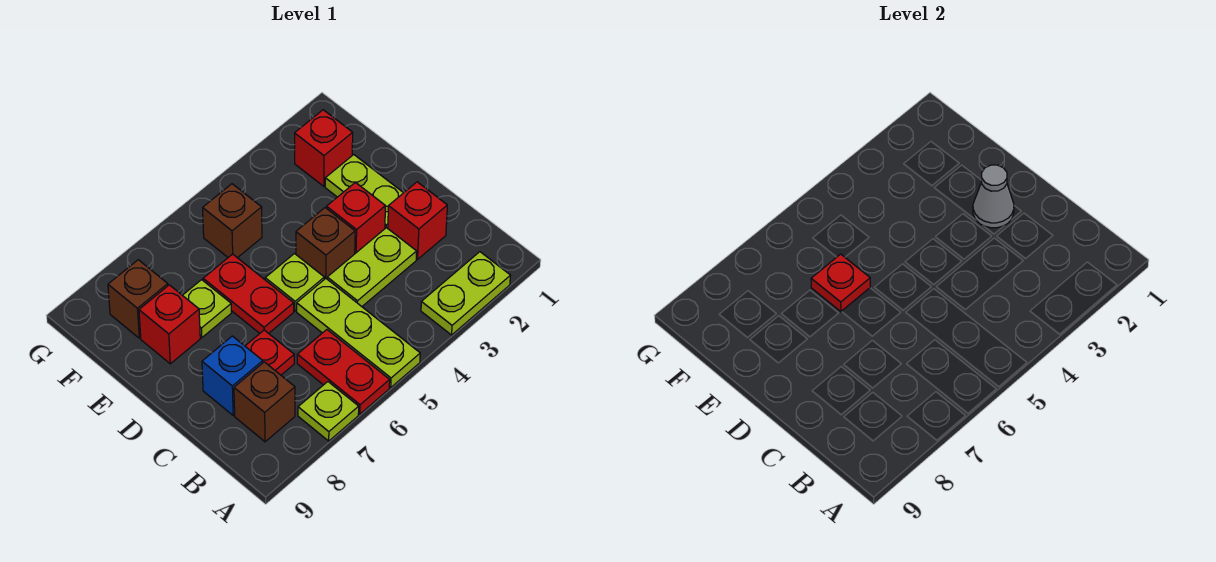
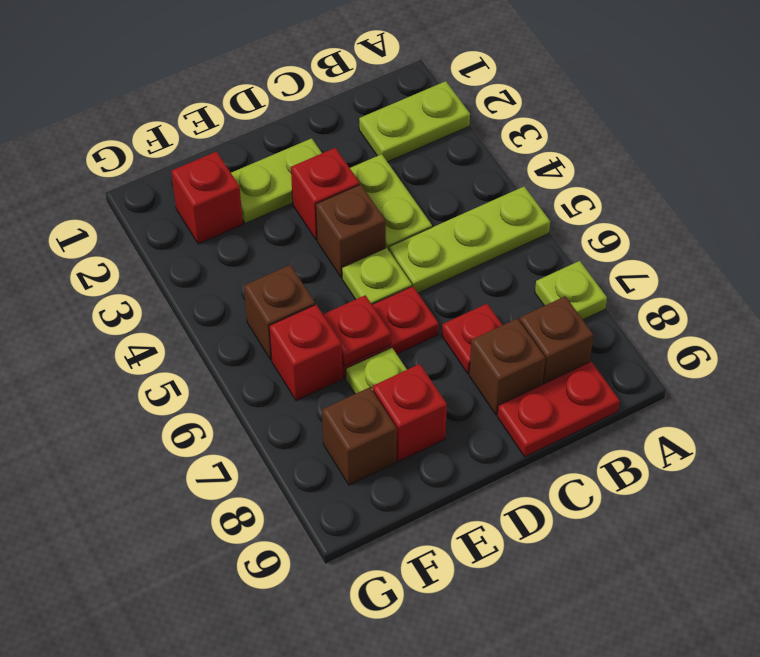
lime 1x2 plate [421,252,511,335] -> lime 1x2 plate turned to [359,81,470,162]
red 1x2 plate [297,330,390,414] -> red 1x2 plate moved to [497,362,620,457]
red 1x1 brick [388,182,447,259] -> red 1x1 brick moved to [269,305,343,401]
blue 1x1 brick [202,336,263,415] -> brown 1x1 brick [469,318,545,415]
grey 1x1 cone [973,165,1014,228] -> none

